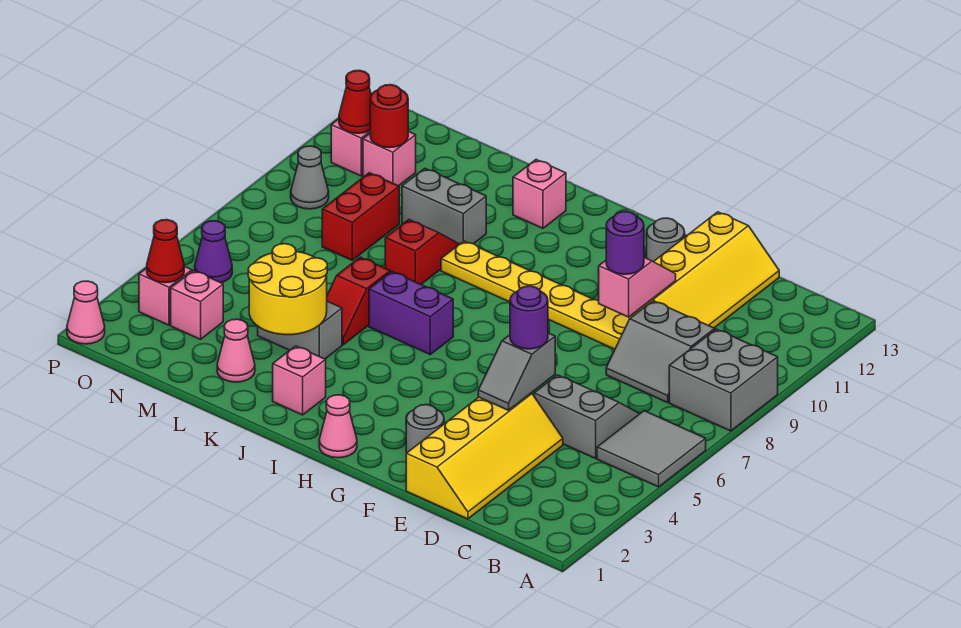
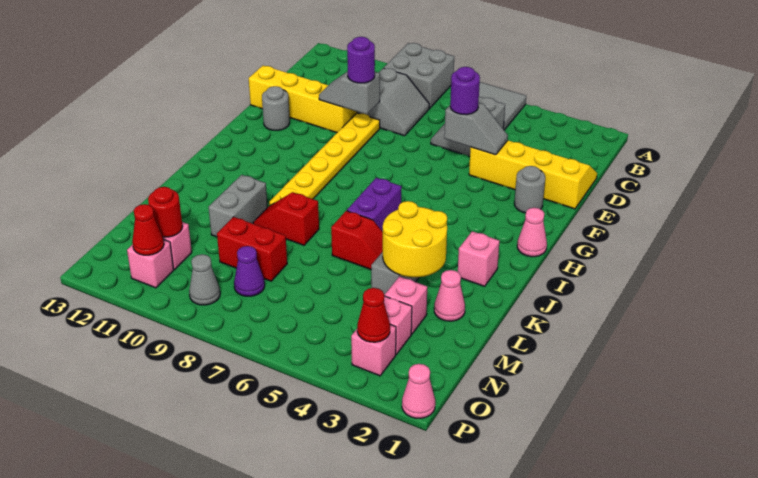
pink 1x2 slope [598,258,676,317] -> grey 1x2 slope [319,71,380,114]
pink 1x1 brick [513,160,566,228] -> pink 1x1 brick moved to [384,276,427,334]
purple 1x1 cone [195,221,232,283] -> purple 1x1 cone moved to [234,246,265,296]

